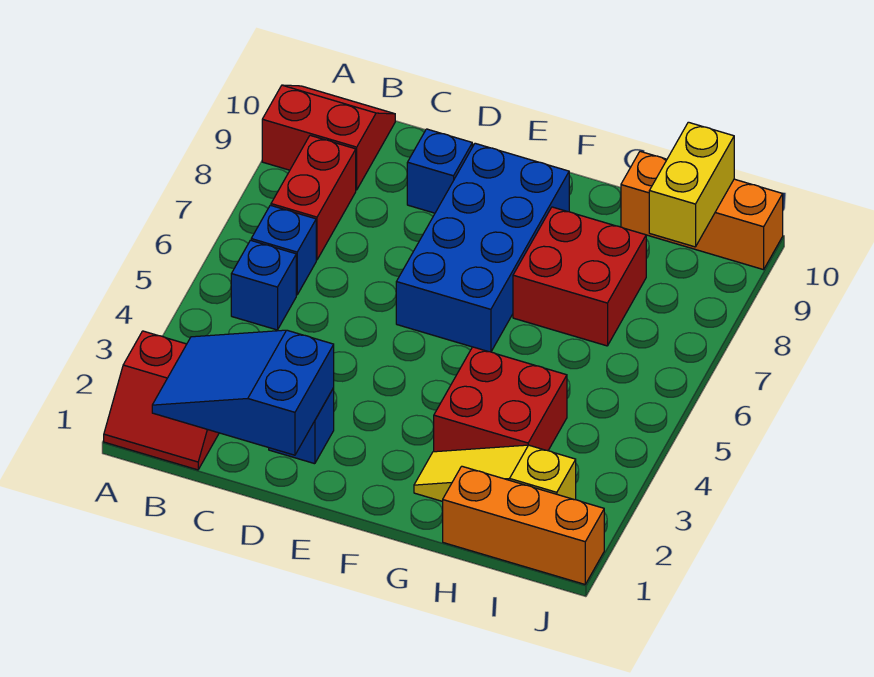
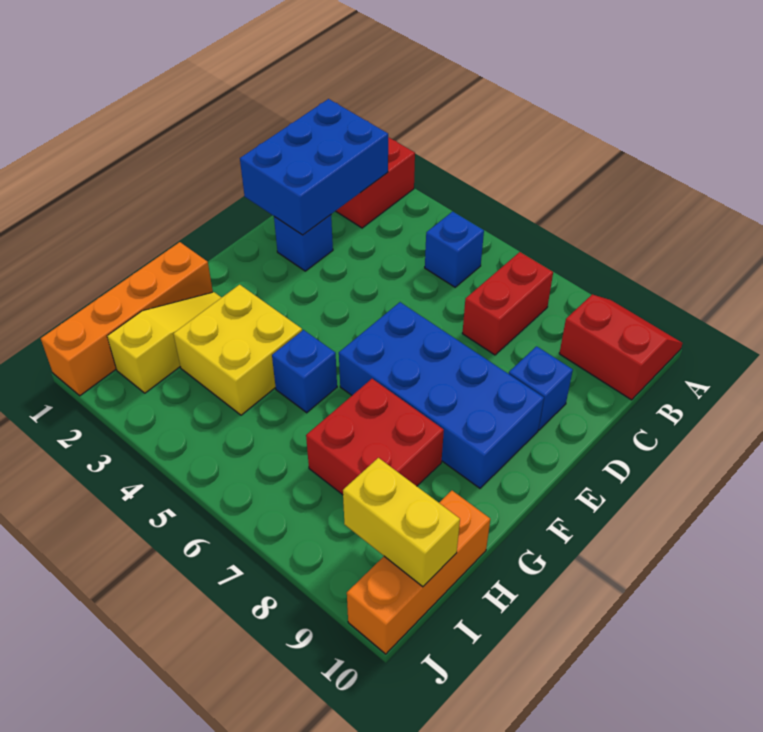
red 2x2 slope [262,85,395,190] -> red 2x2 slope turned to [559,295,683,400]
blue 2x3 slope [152,330,334,455] -> blue 2x3 brick [240,99,388,235]
blue 1x1 brick [251,205,316,295] -> blue 1x1 brick moved to [272,330,337,413]
red 1x2 brick [271,135,356,260] -> red 1x2 brick turned to [462,252,553,355]
red 2x2 brick [434,347,567,452] -> yellow 2x2 brick [173,285,302,415]
orange 1x3 brick [443,466,604,584] -> orange 1x4 brick [41,242,213,396]

